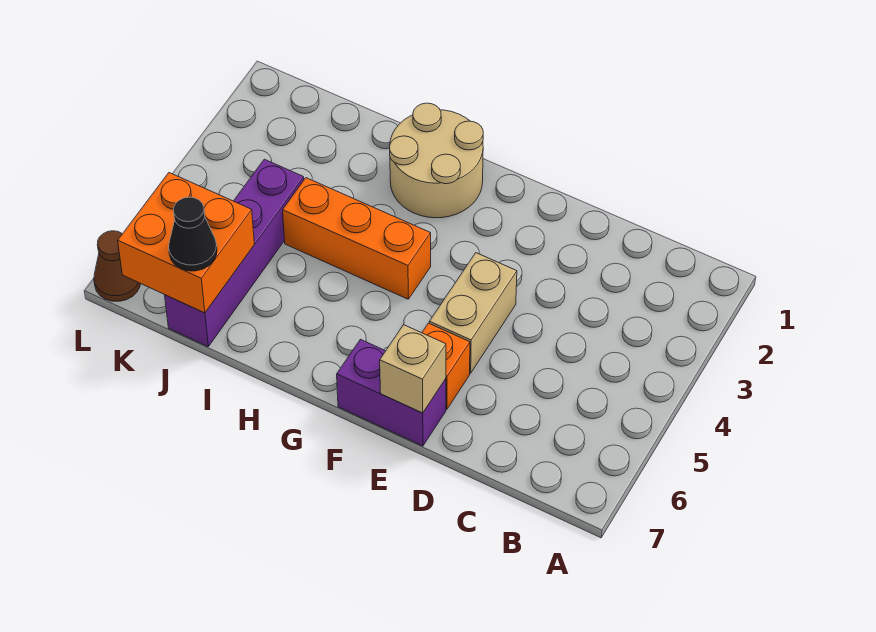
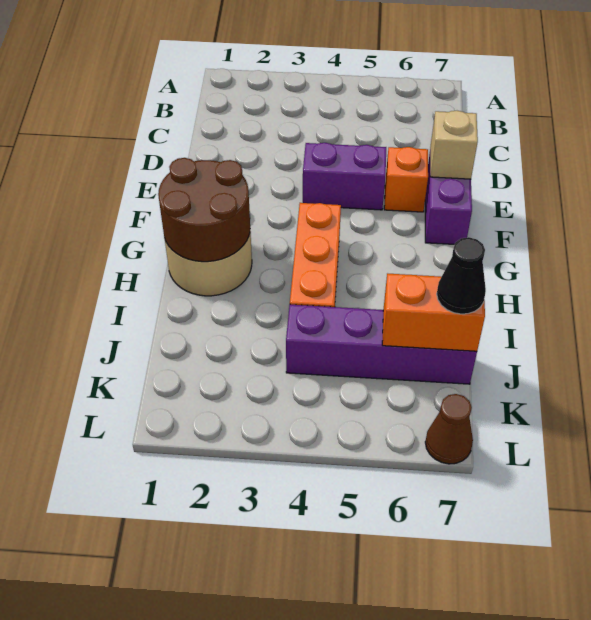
tan 1x2 brick [429,253,517,373] -> purple 1x2 brick [303,143,386,210]
none -> brown 2x2 round brick [158,158,250,262]
orange 2x2 brick [118,173,254,313] -> orange 1x2 brick [382,274,485,351]

